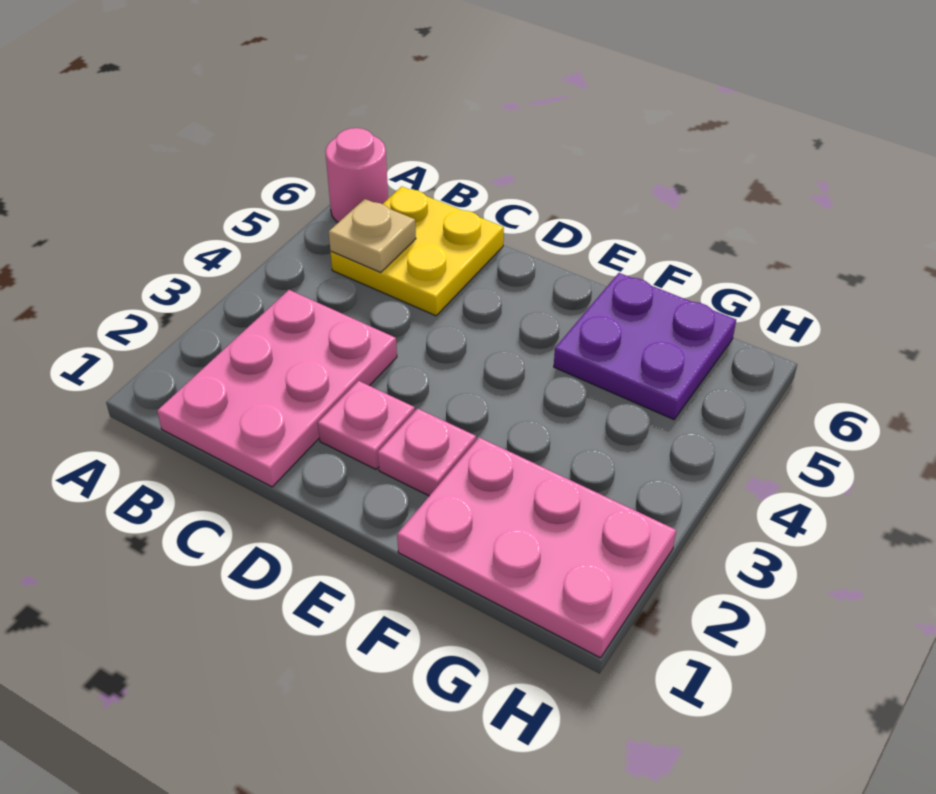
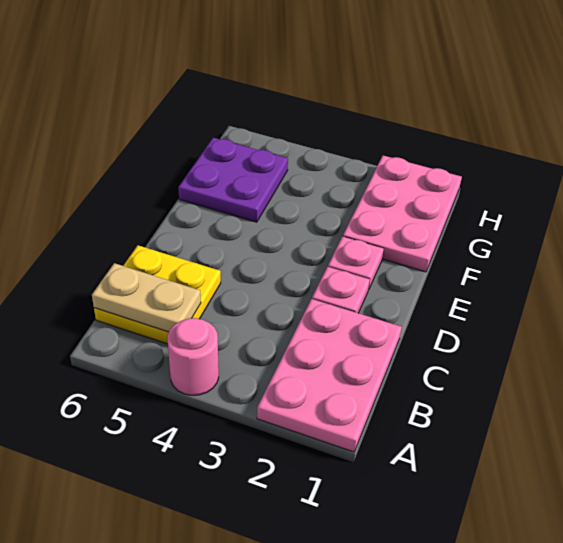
pink 1x1 round brick [325,128,388,222] -> pink 1x1 round brick moved to [167,318,219,395]
pink 2x3 plate [157,290,397,487] -> pink 2x3 plate turned to [257,299,402,452]
tan 1x1 plate [329,199,416,273] -> tan 1x2 plate [92,263,201,332]

